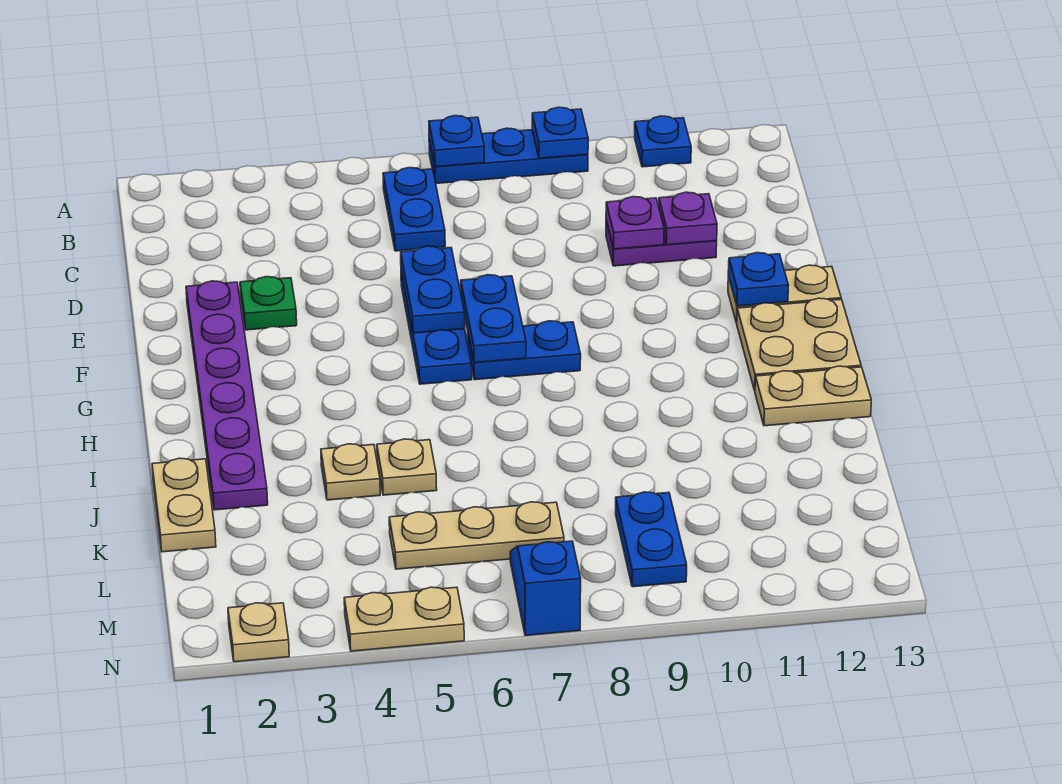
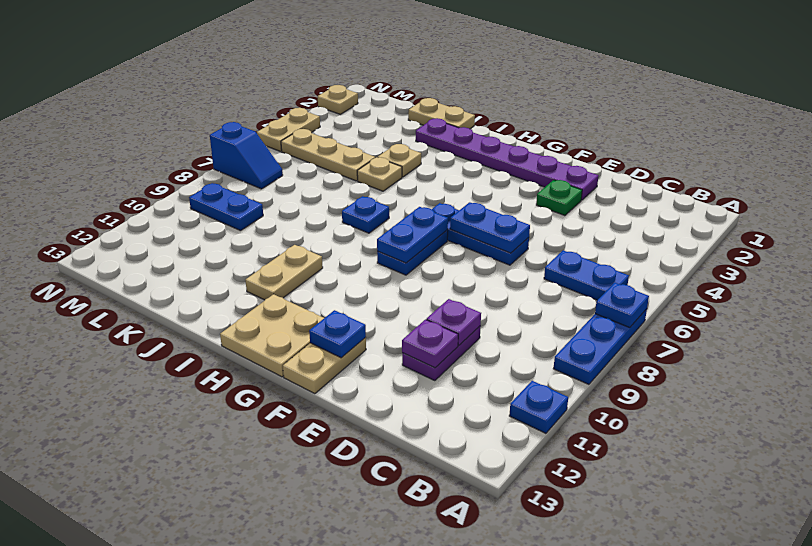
blue 1x1 plate [532,107,588,158] -> blue 1x1 plate moved to [342,196,389,233]
blue 1x2 plate [461,275,526,363] -> blue 1x2 plate turned to [377,207,448,263]
tan 1x2 plate [755,366,871,426] -> tan 1x2 plate moved to [246,245,323,300]
tan 1x3 plate [389,502,564,569] -> tan 1x3 plate turned to [281,129,375,181]

